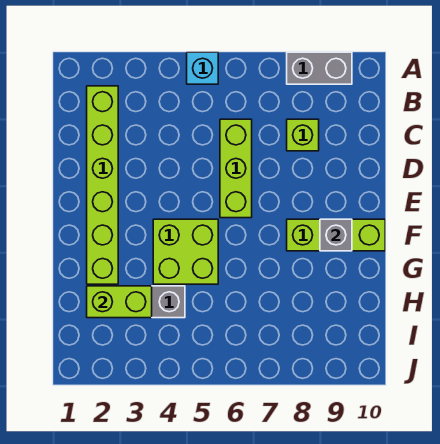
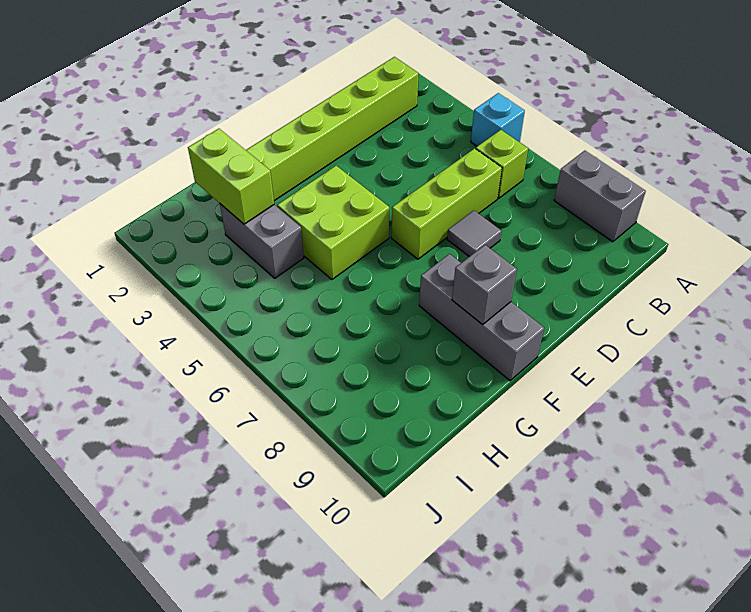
lime 1x1 brick [287,119,319,151] -> lime 1x1 brick moved to [476,130,528,198]
none -> grey 1x1 tile [447,210,501,257]
lime 1x3 brick [287,219,385,251] -> grey 1x3 brick [419,254,544,381]

